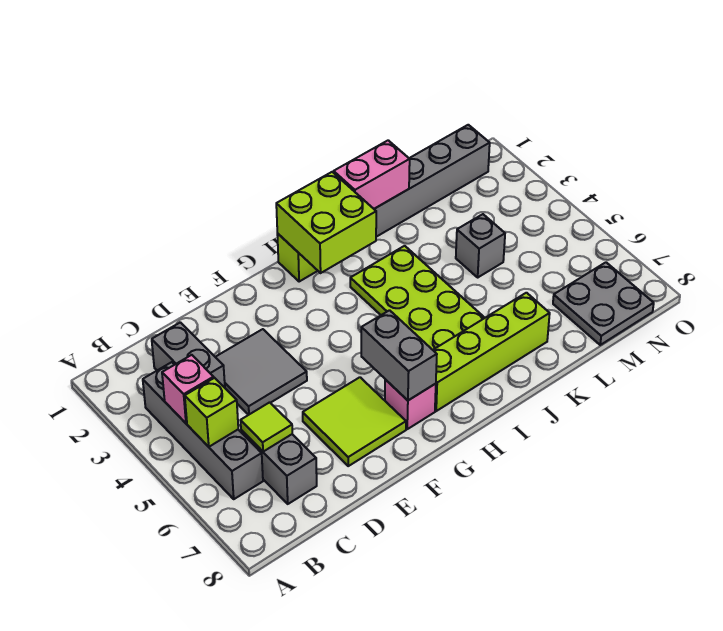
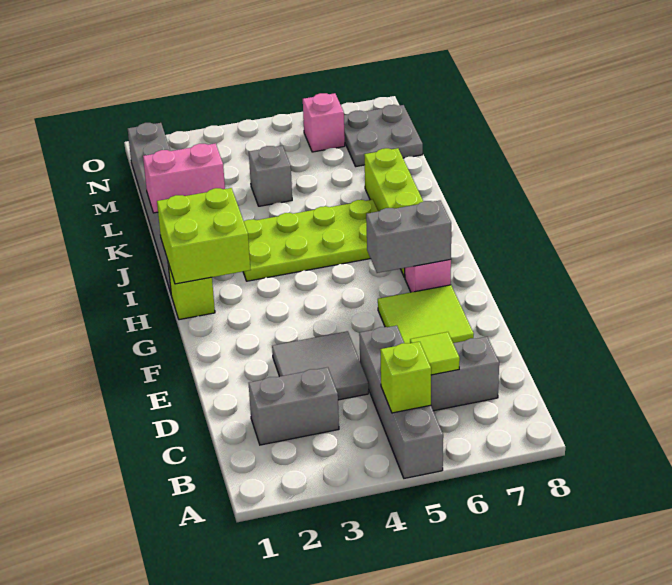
grey 1x4 brick [143,362,263,499] -> grey 1x4 brick turned to [359,326,443,478]
pink 1x1 brick [162,355,214,423] -> pink 1x1 brick moved to [303,93,345,152]
pink 1x2 brick [334,140,410,209] -> pink 1x2 brick turned to [143,143,225,213]

